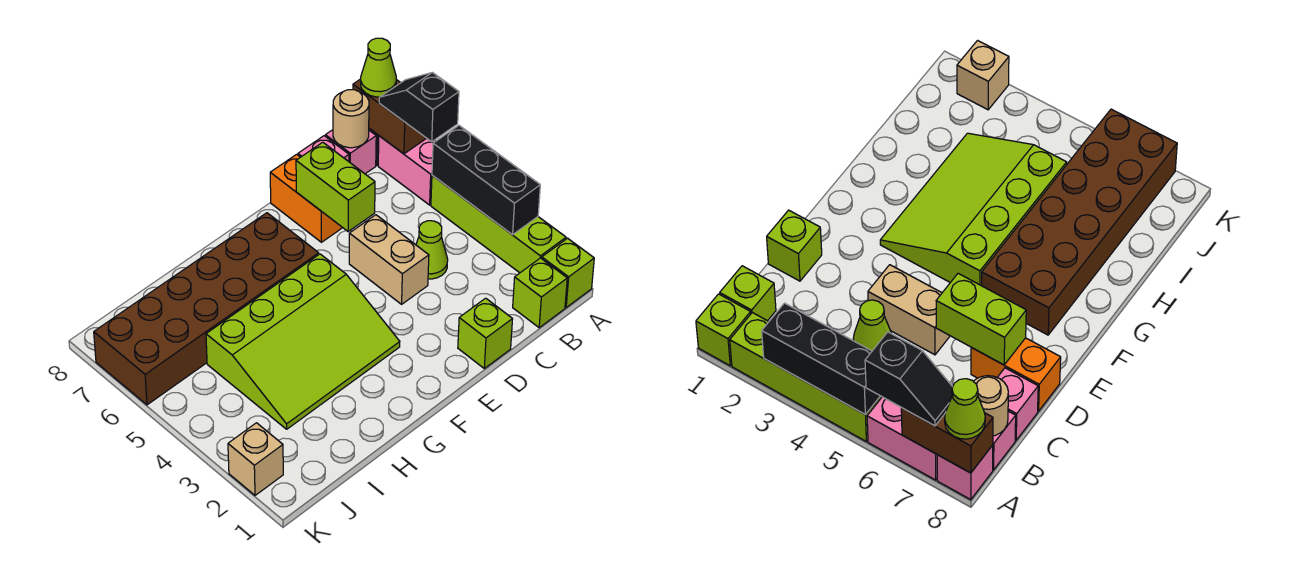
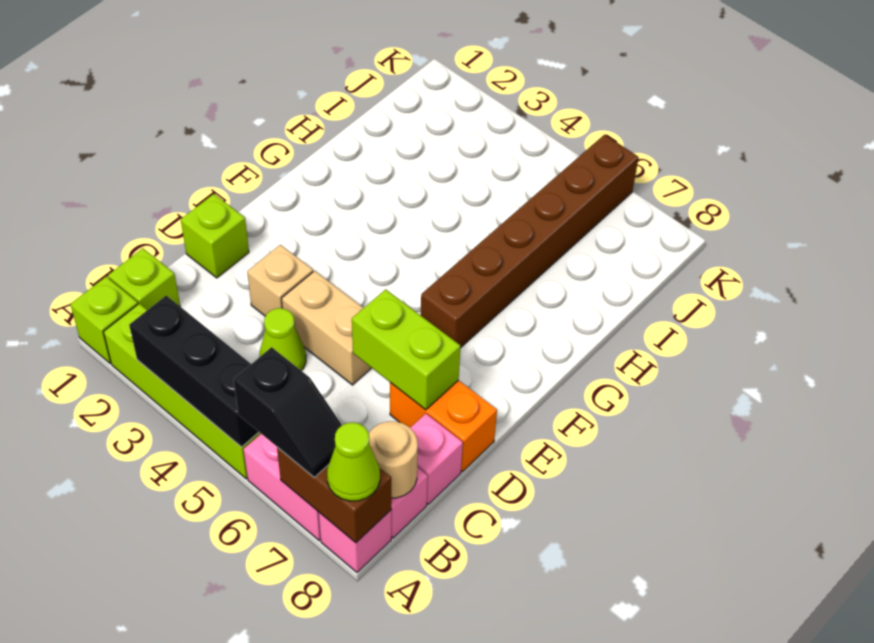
lime 3x4 slope [206,254,400,429] -> none
brown 2x6 brick [94,213,319,405] -> brown 1x6 brick [421,135,639,348]
tan 1x1 brick [228,423,283,495] -> tan 1x1 brick moved to [247,245,313,316]

